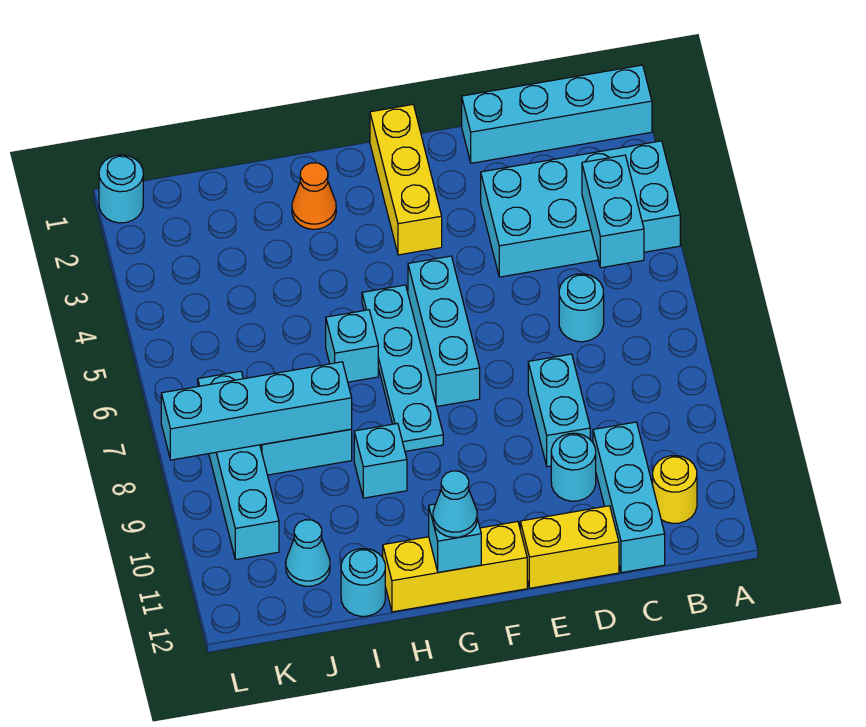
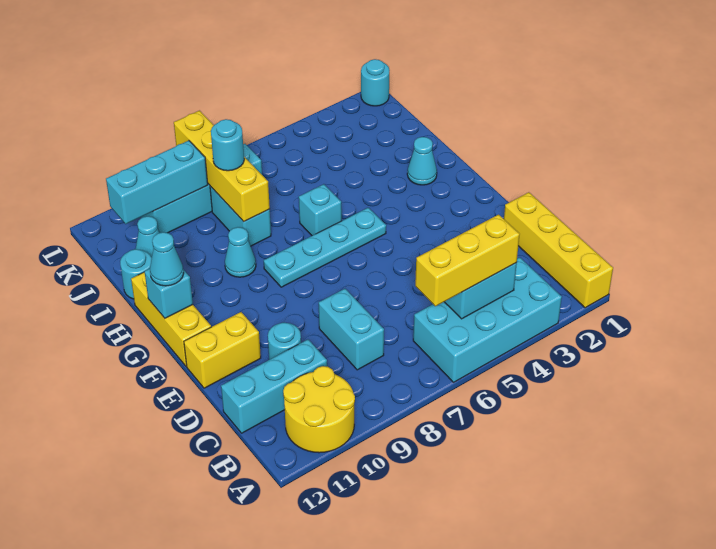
cyan 1x4 brick [462,65,652,163] -> yellow 1x4 brick [504,192,613,308]
cyan 2x4 brick [481,141,680,277] -> cyan 2x4 brick turned to [413,257,562,382]
yellow 1x1 round brick [653,456,697,523] -> yellow 2x2 round brick [283,366,355,453]
cyan 1x1 round brick [559,274,604,342] -> cyan 1x1 round brick moved to [211,119,244,171]
cyan 1x2 brick [528,354,590,467] -> cyan 1x2 brick turned to [319,289,384,370]
yellow 1x2 brick [520,506,619,588] -> yellow 1x2 brick turned to [184,312,261,388]
yellow 1x3 brick [370,105,442,255] -> yellow 1x3 brick moved to [415,215,520,306]
cyan 1x3 brick [408,256,480,407] -> cyan 1x3 brick moved to [106,141,208,224]
orange 1x1 cone [292,163,336,229] -> cyan 1x1 cone [407,137,437,185]
cyan 1x1 brick [354,423,407,498] -> cyan 1x1 cone [225,227,256,277]
cyan 1x4 brick [161,362,352,460] -> yellow 1x4 brick [174,111,270,222]

